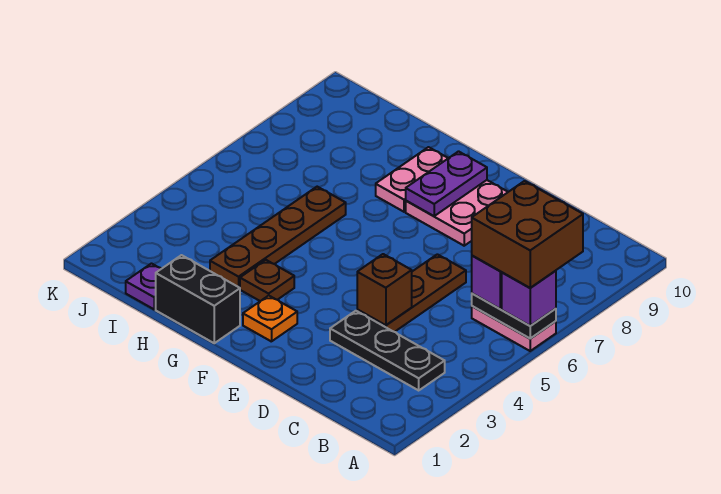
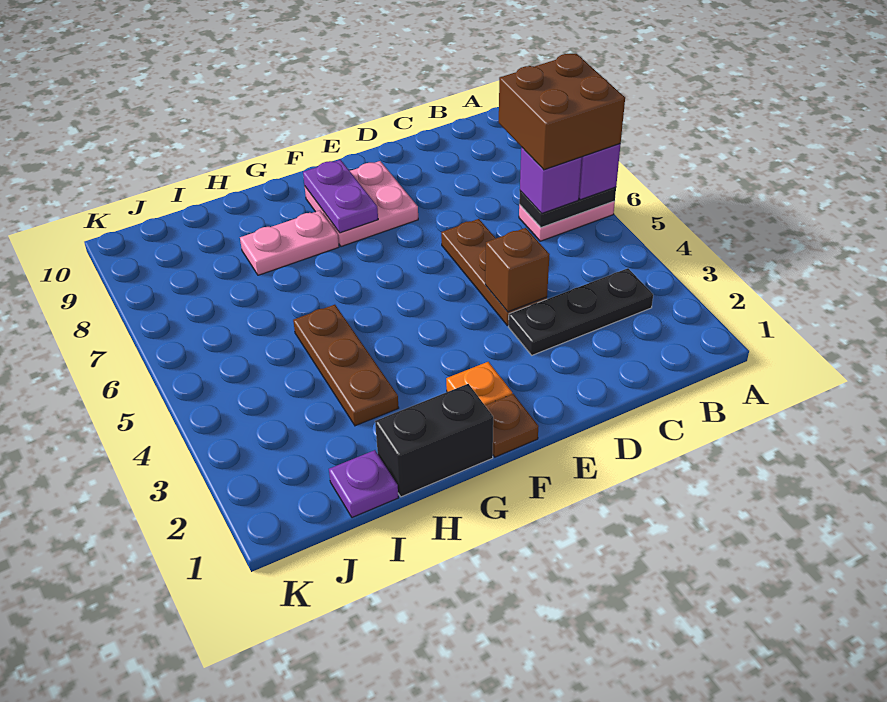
brown 1x1 plate [240,260,294,301] -> brown 1x1 plate moved to [485,394,539,457]
pink 1x2 plate [376,147,448,212] -> pink 1x2 plate turned to [240,211,339,275]
brown 1x4 plate [210,187,346,288] -> brown 1x3 plate [293,305,399,426]

